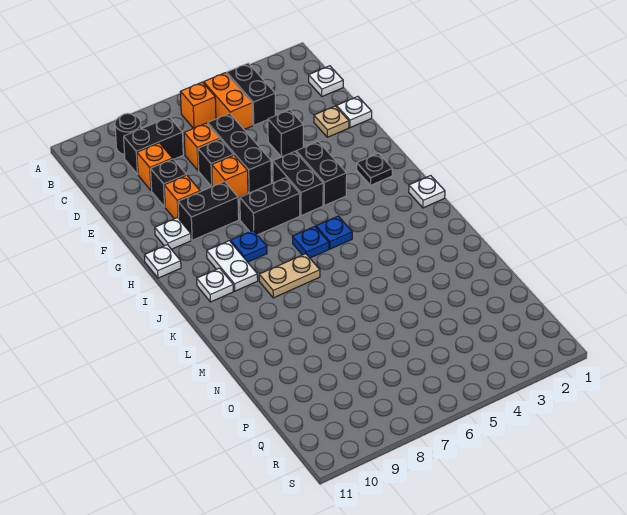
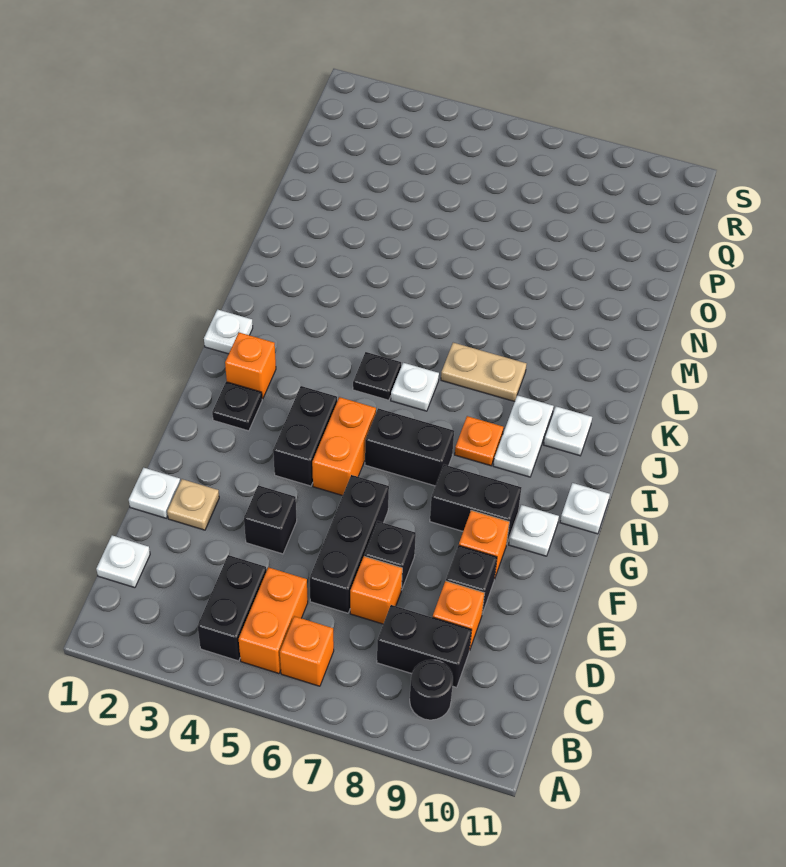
orange 1x1 brick [212,155,248,198] -> orange 1x1 brick moved to [225,333,276,399]
black 1x2 brick [273,151,323,216] -> orange 1x2 brick [312,397,376,496]
blue 1x1 plate [231,230,267,262] -> orange 1x1 plate [455,416,504,466]
blue 1x1 plate [316,216,352,249] -> black 1x1 plate [353,352,401,400]
blue 1x1 plate [292,226,329,258] -> white 1x1 plate [391,363,439,411]

